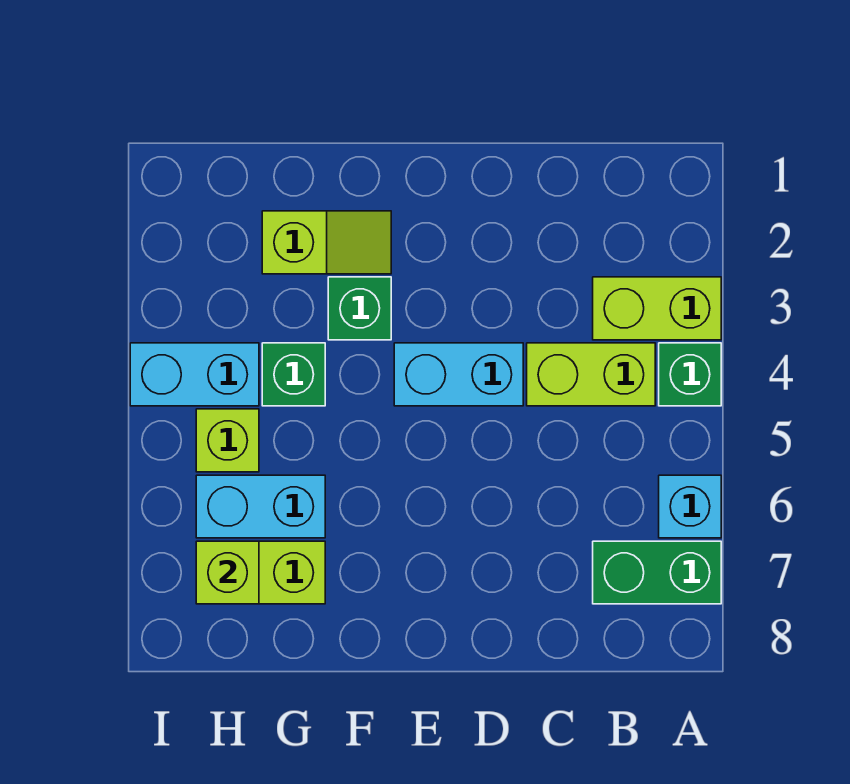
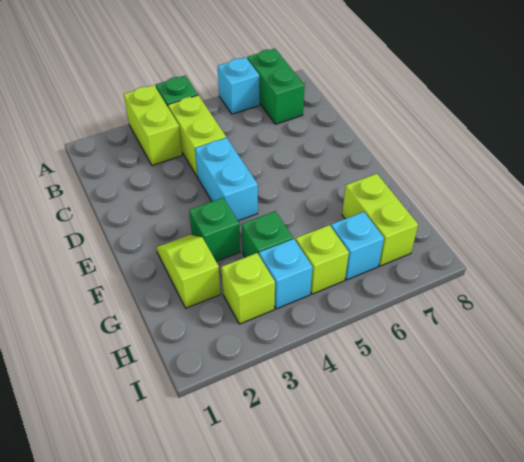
cyan 1x2 brick [196,475,325,538] -> cyan 1x1 brick [331,212,384,280]
cyan 1x2 brick [130,343,259,406] -> cyan 1x1 brick [259,239,313,309]
lime 1x1 brick [196,541,259,604] -> lime 1x1 brick moved to [221,253,275,324]

